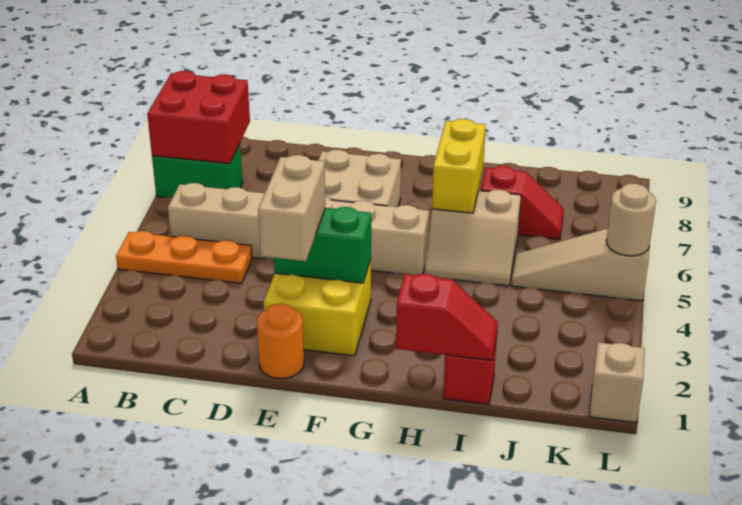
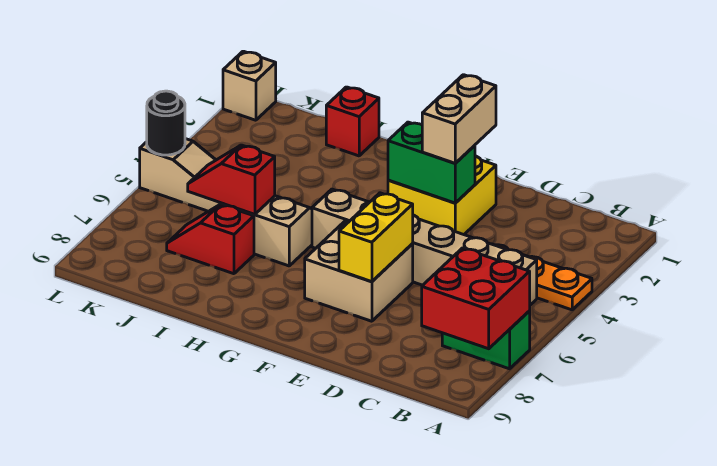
orange 1x1 round brick [257,304,304,378] -> none
red 1x2 slope [396,274,498,360] -> red 1x2 slope moved to [188,145,275,215]
yellow 1x2 brick [432,119,486,213] -> yellow 1x2 brick moved to [339,193,413,282]
tan 1x1 round brick [606,184,656,256] -> black 1x1 round brick [147,91,185,155]

